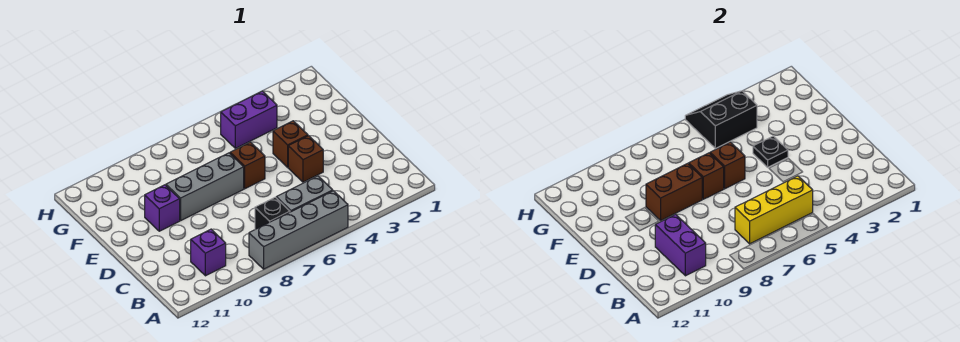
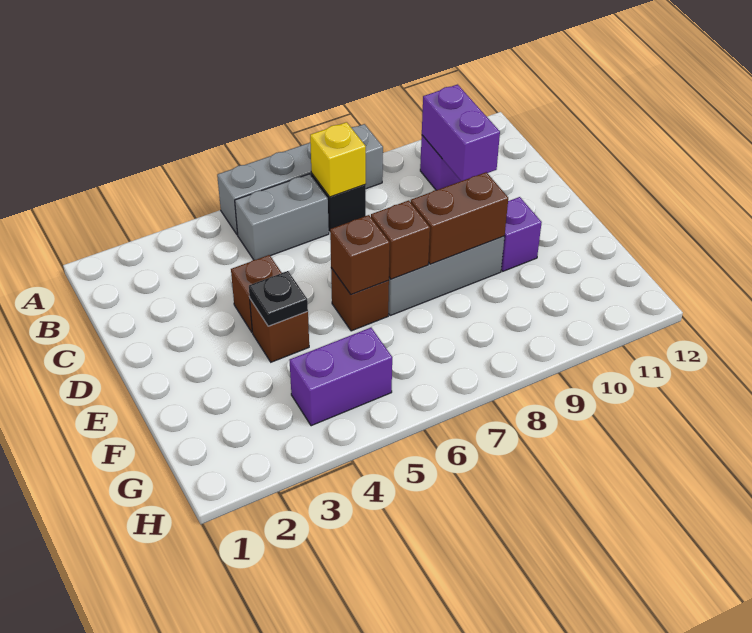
yellow 1x3 brick [735,176,813,244] -> yellow 1x1 brick [310,122,366,197]
black 2x2 slope [685,91,757,148] -> none

